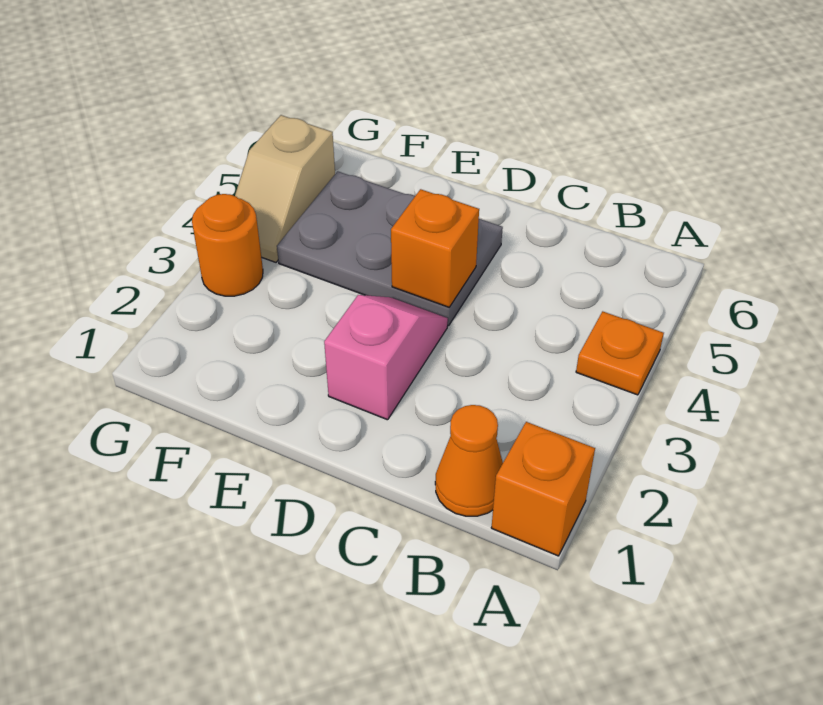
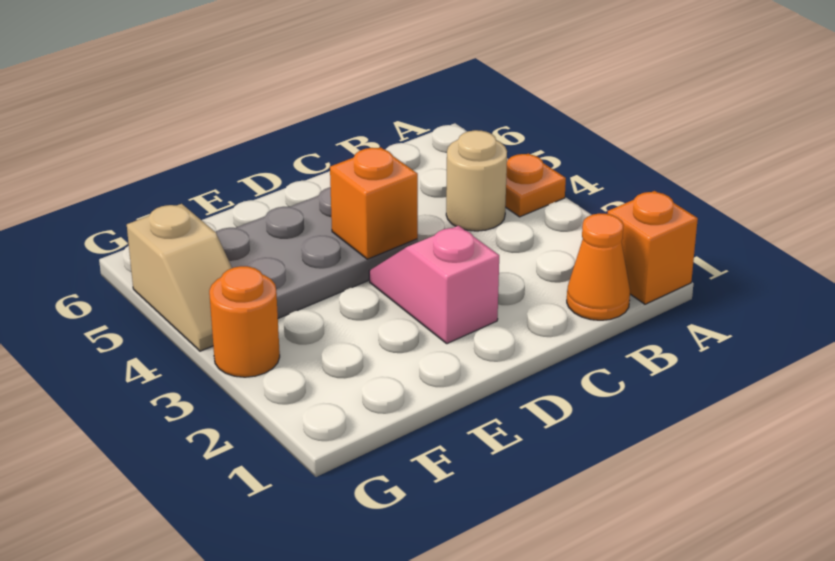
none -> tan 1x1 round brick [446,130,507,231]

